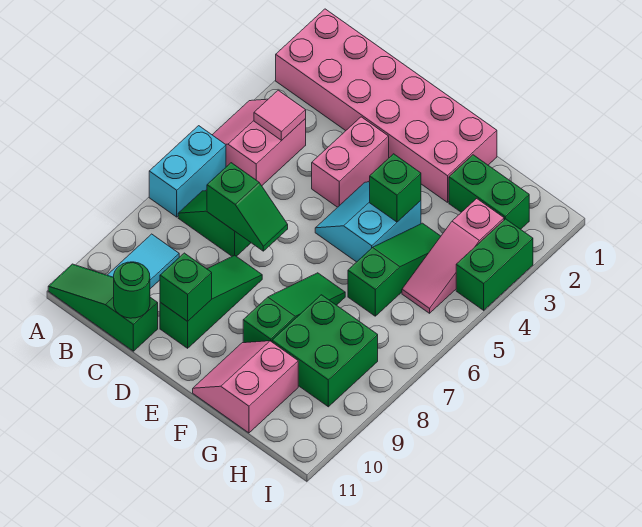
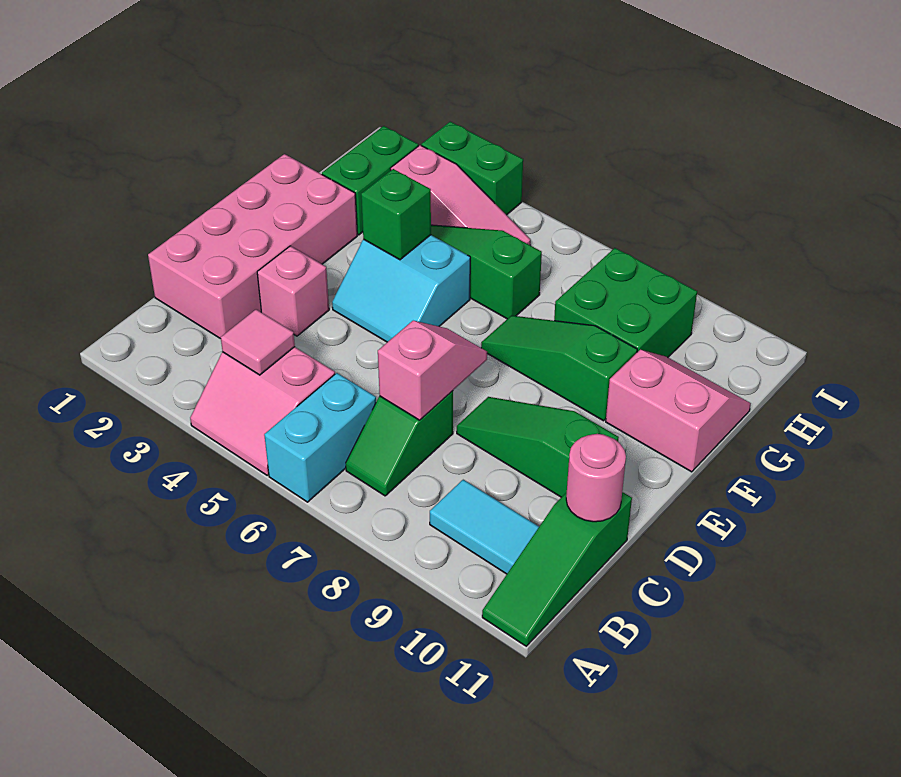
pink 2x6 brick [276,9,497,202] -> pink 2x4 brick [148,154,357,339]
cyan 1x2 brick [149,126,226,217] -> cyan 1x2 brick turned to [264,373,376,502]
green 1x2 slope [207,163,288,251] -> pink 1x2 slope [378,321,487,420]
green 1x1 round brick [114,262,150,318] -> pink 1x1 round brick [566,434,626,522]
pink 1x2 brick [312,117,389,207] -> pink 1x1 brick [257,246,329,336]
green 1x1 brick [160,253,212,321] -> none
pink 2x2 slope [193,341,298,433] -> pink 2x2 slope turned to [606,350,751,472]

